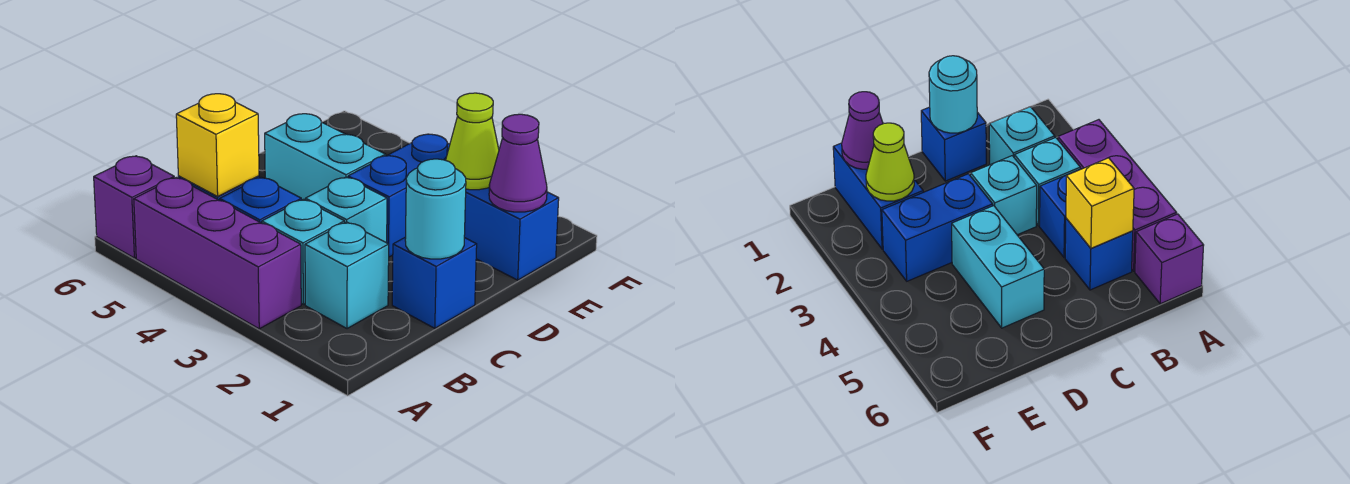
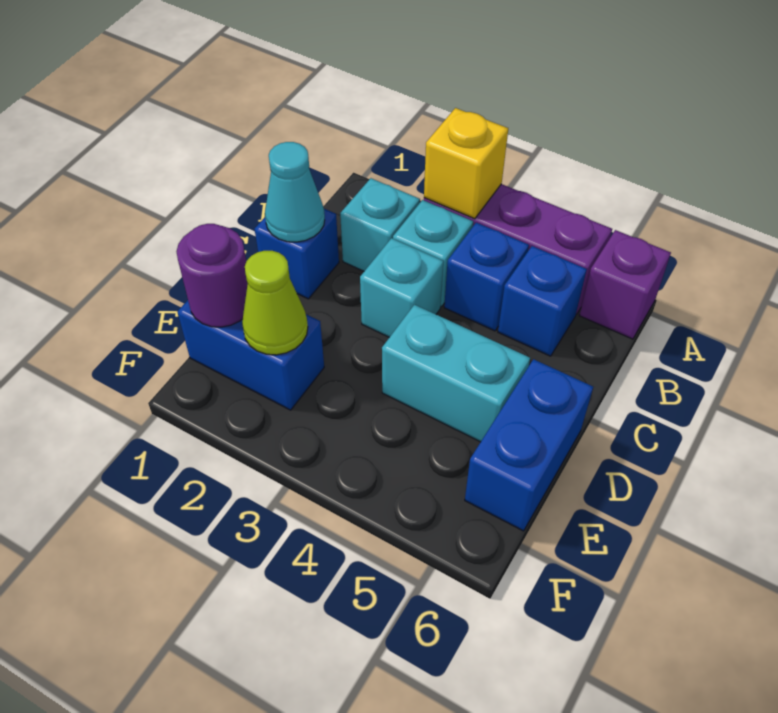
yellow 1x1 brick [176,94,259,196] -> yellow 1x1 brick moved to [424,108,508,219]
cyan 1x1 round brick [405,159,466,259] -> cyan 1x1 cone [265,142,325,242]
blue 1x2 brick [348,134,450,257] -> blue 1x2 brick moved to [465,359,593,531]
purple 1x1 cone [489,114,547,212] -> purple 1x1 round brick [176,224,248,327]

